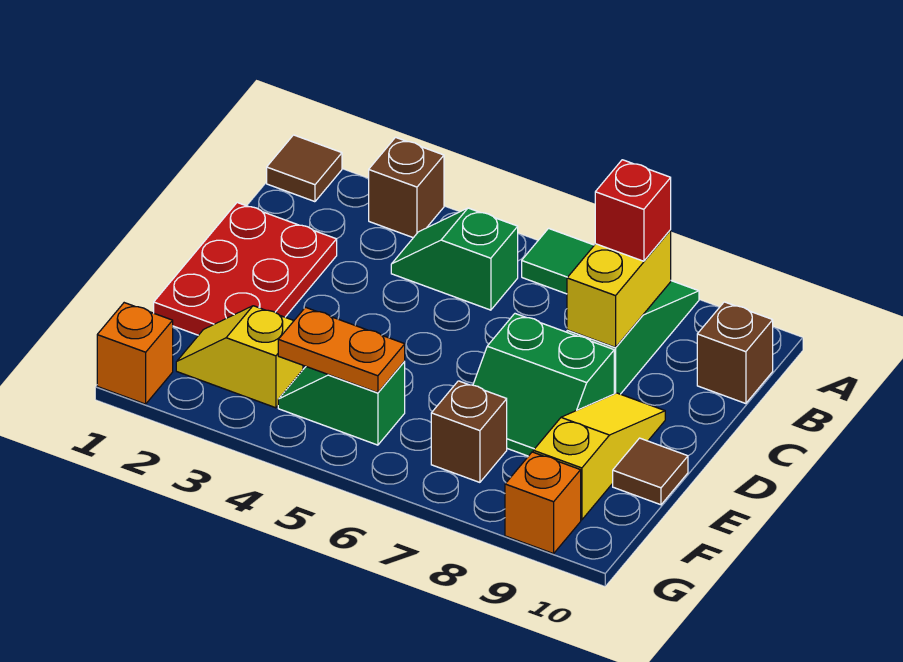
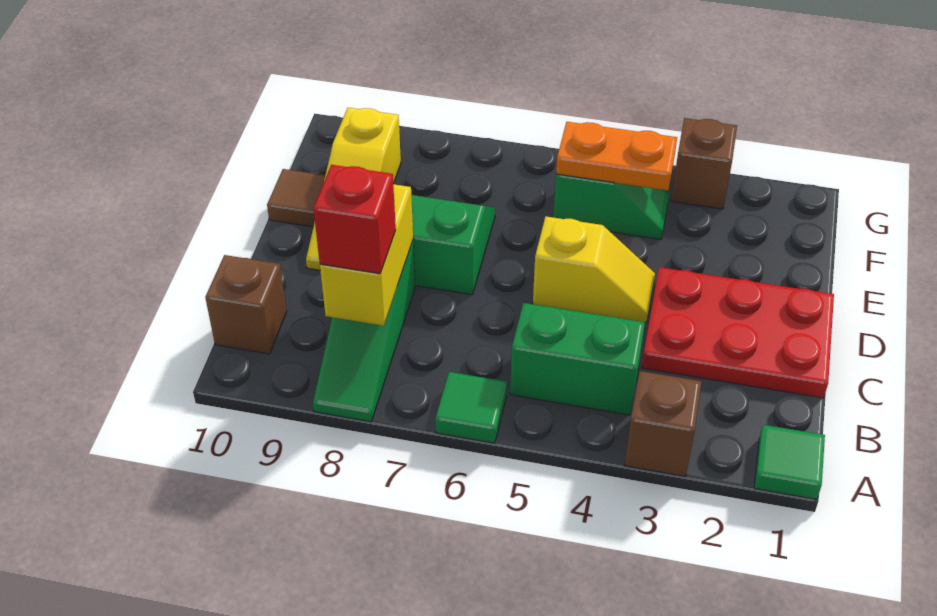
brown 1x1 tile [267,135,342,202] -> green 1x1 tile [754,425,825,499]
green 1x2 slope [391,208,518,310] -> green 1x2 brick [510,303,645,415]
red 2x3 plate [154,203,337,335] -> red 2x3 plate turned to [642,267,834,398]
yellow 1x2 slope [176,306,303,408] -> yellow 1x2 slope moved to [533,216,655,323]
brown 1x1 brick [431,381,507,482] -> brown 1x1 brick moved to [671,118,737,209]
orange 1x1 brick [97,303,173,404] -> none
orange 1x1 brick [505,452,581,554] -> none

